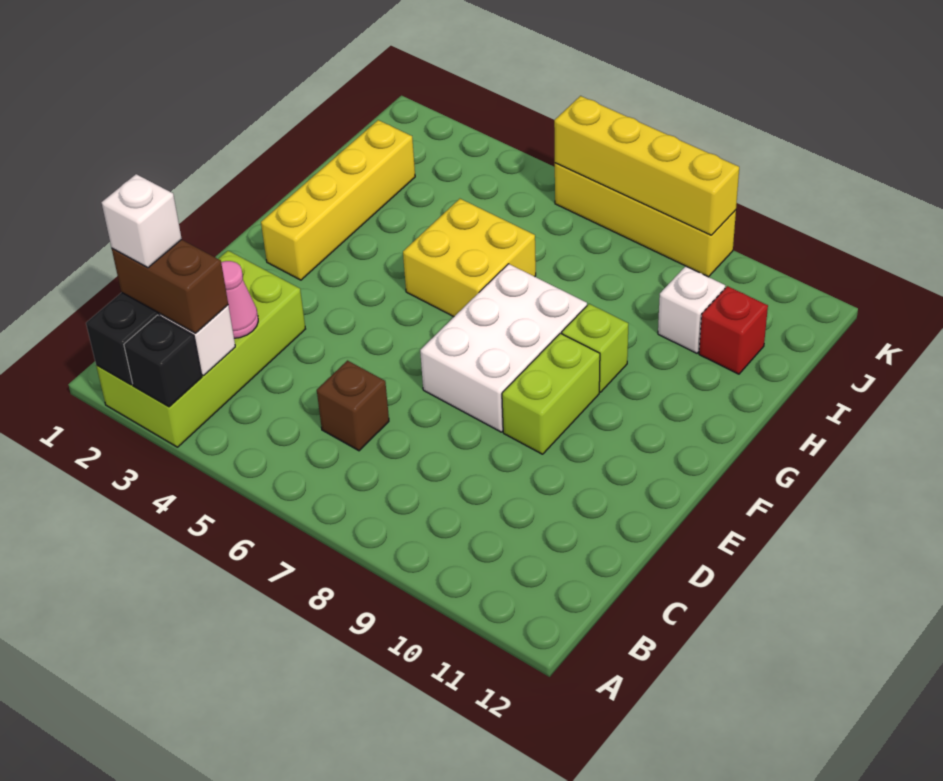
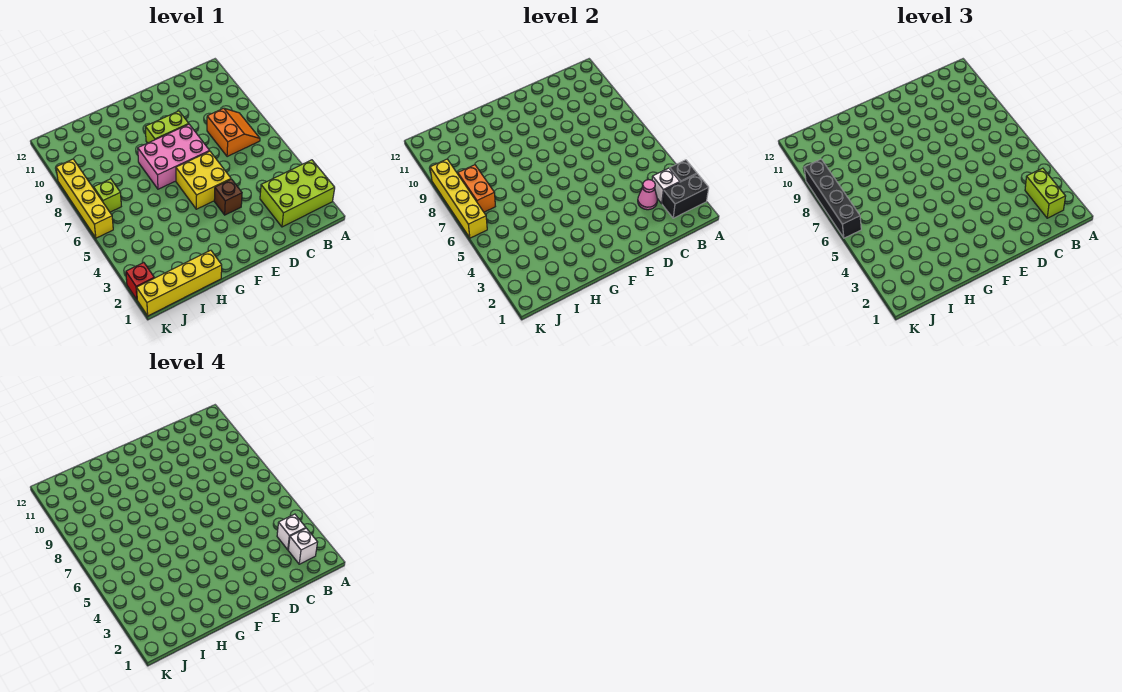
lime 2x4 brick [96,251,305,447] -> lime 2x3 brick [260,160,335,227]
brown 1x2 brick [112,240,228,333] -> lime 1x2 brick [1025,168,1066,218]
none -> orange 2x2 slope [207,108,260,157]
brown 1x1 brick [317,361,389,451] -> brown 1x1 brick moved to [214,179,242,215]
white 2x3 brick [420,264,587,432] -> pink 2x3 brick [138,124,209,189]
yellow 1x4 brick [261,120,415,280] -> yellow 1x4 brick moved to [137,250,222,316]
yellow 2x2 brick [403,199,536,317] -> yellow 2x2 brick moved to [176,151,231,209]
lime 1x1 brick [562,304,628,392] -> lime 1x1 brick moved to [94,179,121,212]
white 1x1 brick [658,266,725,353] -> white 1x1 brick moved to [277,514,306,550]
red 1x1 brick [699,286,768,374] -> red 1x1 brick moved to [126,263,154,299]
none -> orange 1x2 brick [458,165,495,212]
none -> black 1x4 brick [804,159,861,238]

